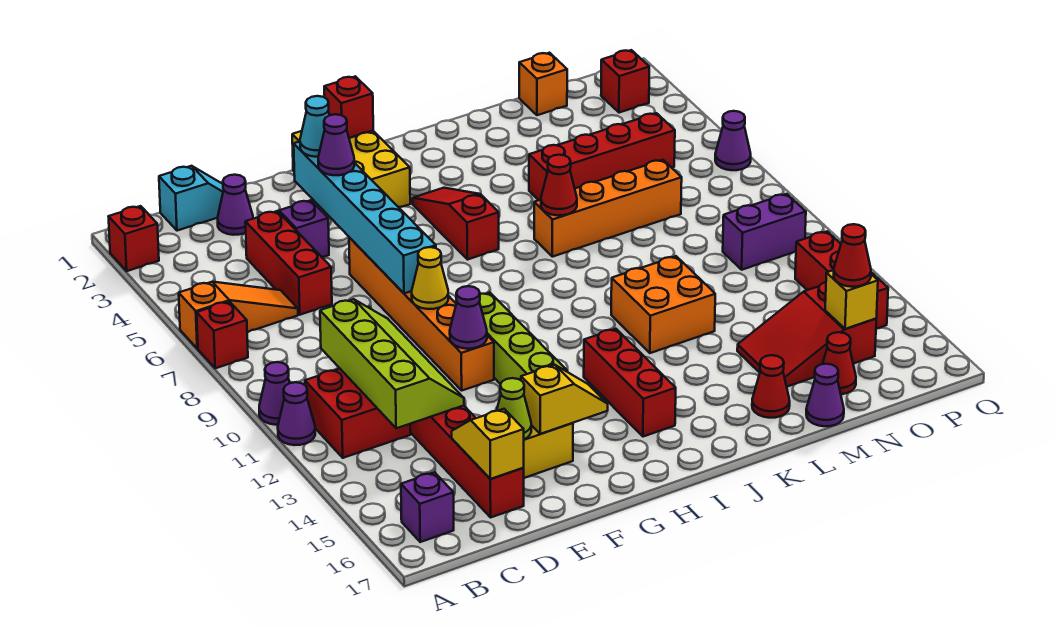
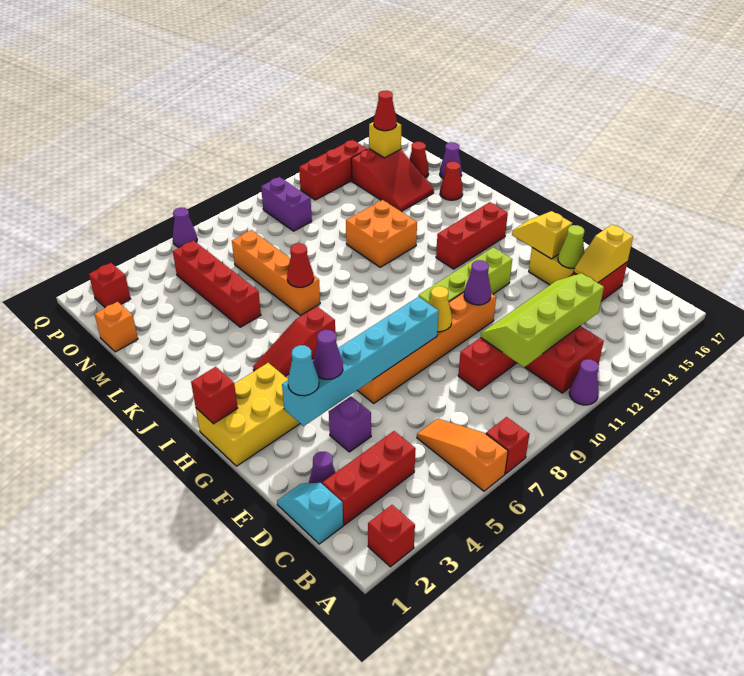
purple 1x1 cone [259,362,290,425] -> none
purple 1x1 brick [401,472,454,542] -> none
red 1x3 brick [245,211,332,315] -> red 1x3 brick moved to [322,431,416,525]

